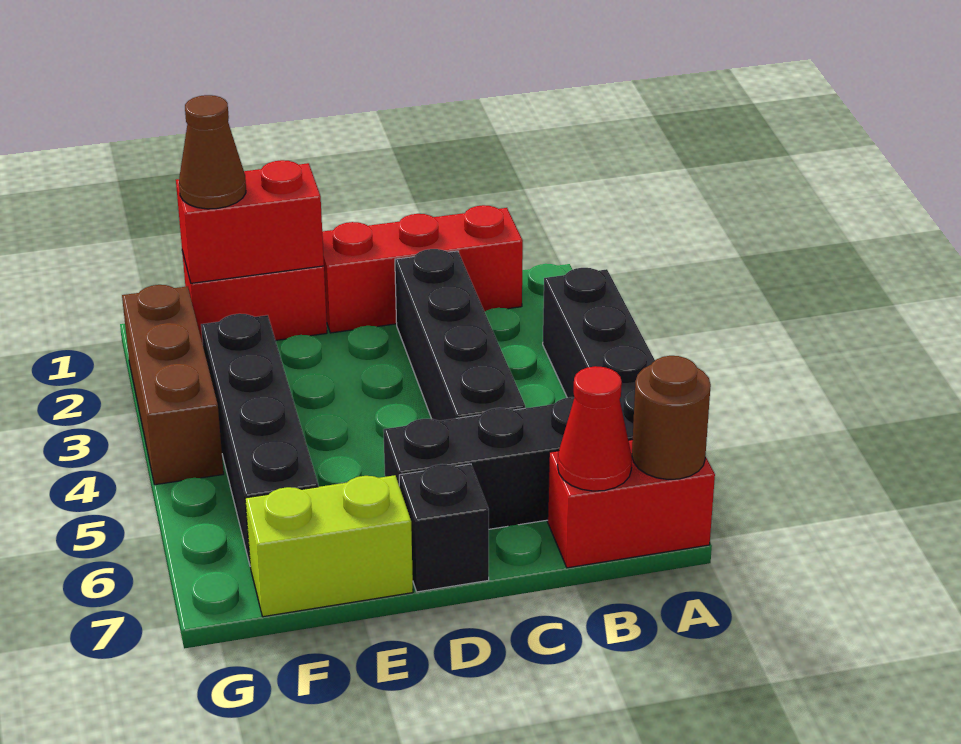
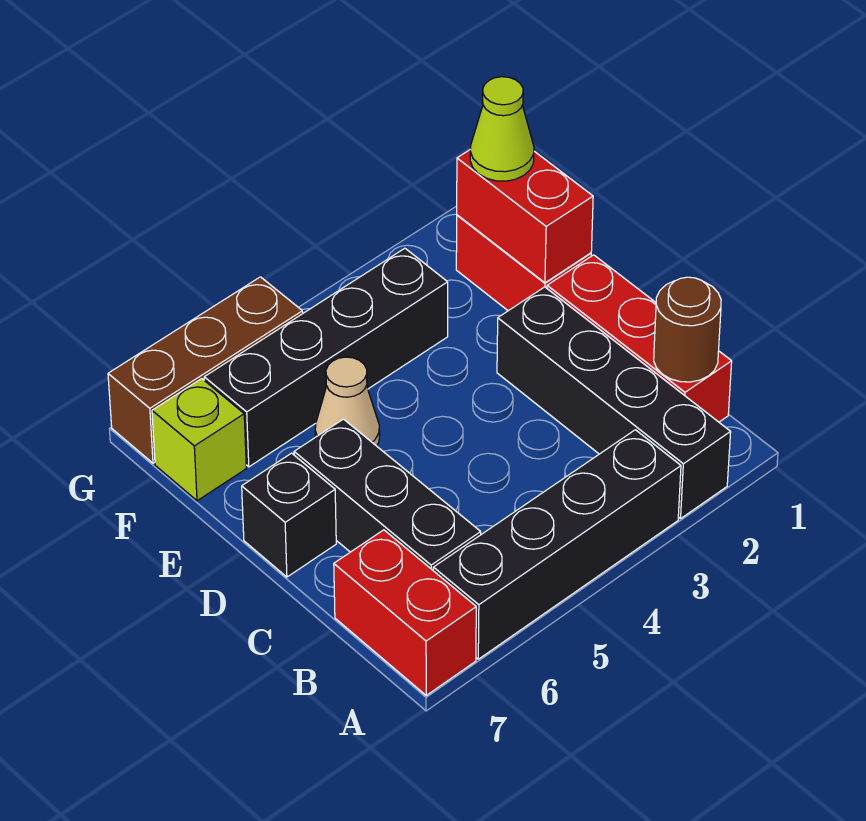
brown 1x1 round brick [632,356,711,480] -> brown 1x1 round brick moved to [654,277,721,382]
red 1x1 cone [558,366,632,491] -> none
black 1x4 brick [395,249,525,421] -> black 1x4 brick turned to [497,287,731,519]
none -> tan 1x1 cone [315,357,380,446]
lime 1x2 brick [245,475,413,617] -> lime 1x1 brick [152,379,246,501]
brown 1x1 cone [179,95,246,209] -> lime 1x1 cone [470,77,534,181]
brown 1x3 brick [122,285,224,485] -> brown 1x3 brick moved to [108,277,303,463]

